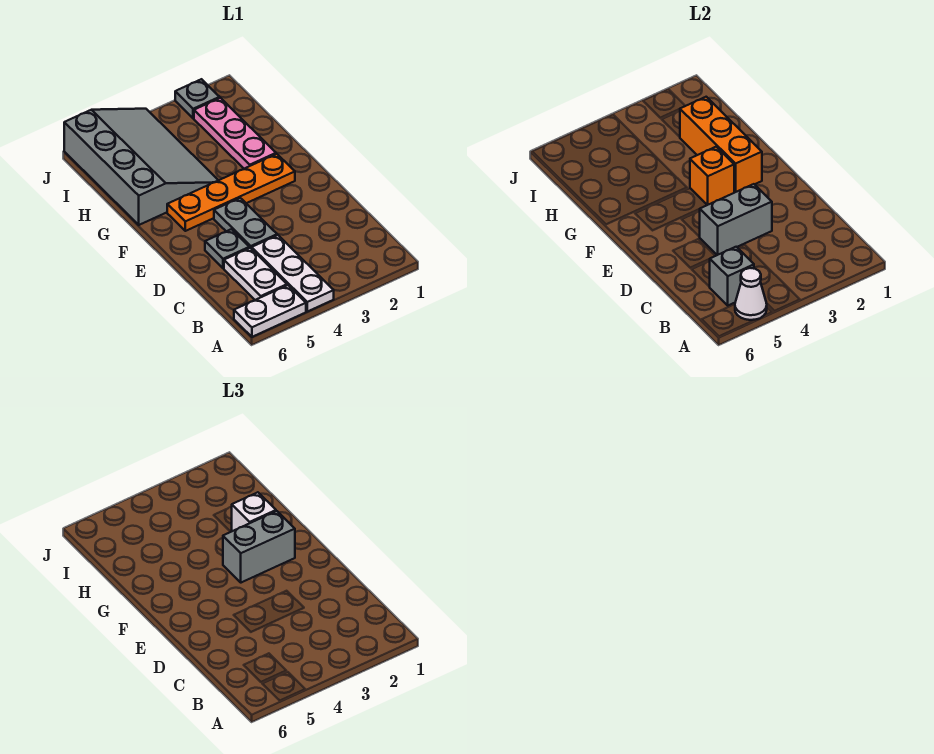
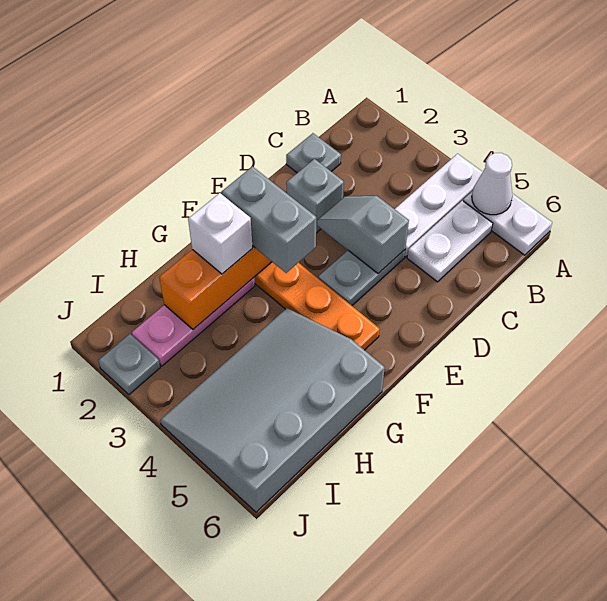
grey 1x1 brick [710,247,754,305] -> grey 1x1 brick moved to [286,159,344,233]
grey 1x2 brick [700,184,772,255] -> grey 1x2 slope [317,196,409,273]
grey 1x1 plate [205,229,249,268] -> grey 1x1 plate moved to [286,133,341,173]
orange 1x1 brick [690,147,734,205] -> none

